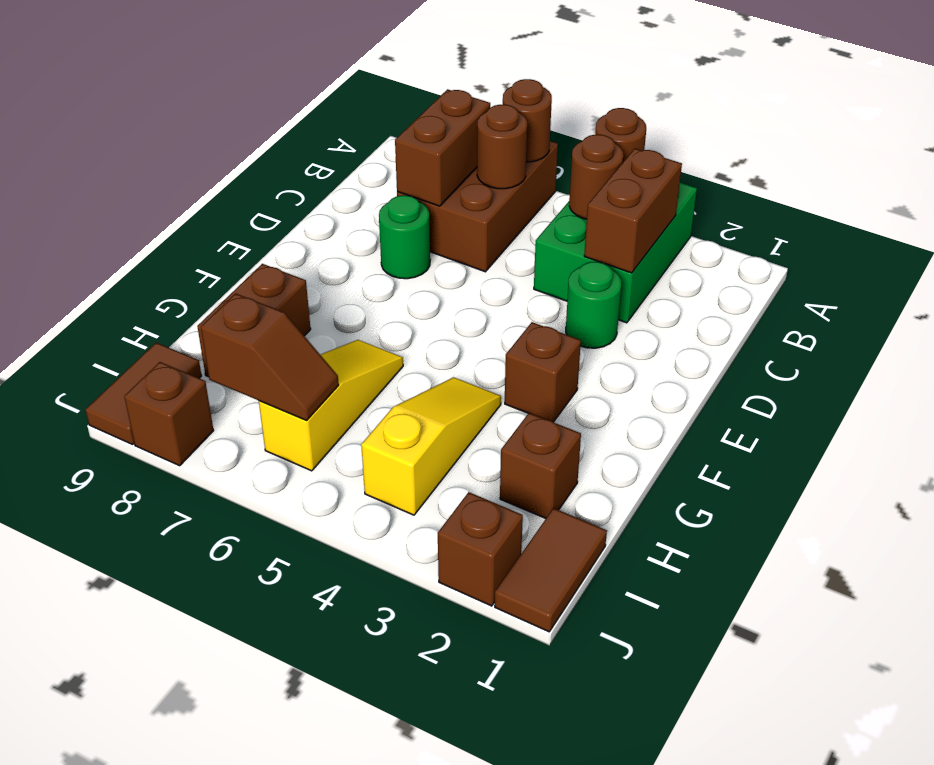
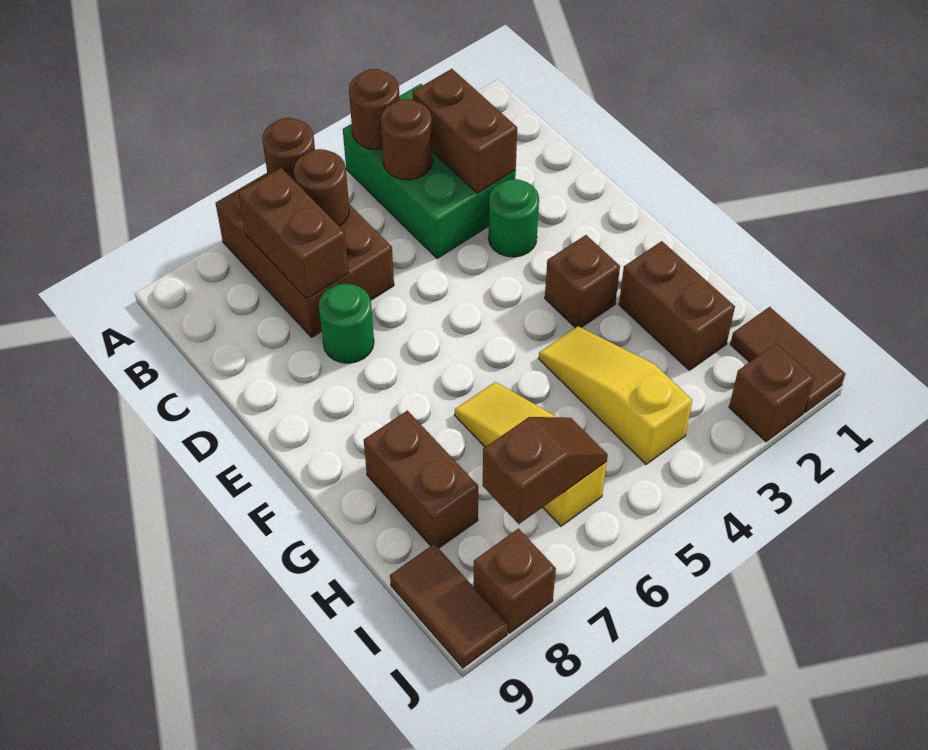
brown 1x1 brick [500,413,581,518] -> brown 1x2 brick [619,241,735,370]

